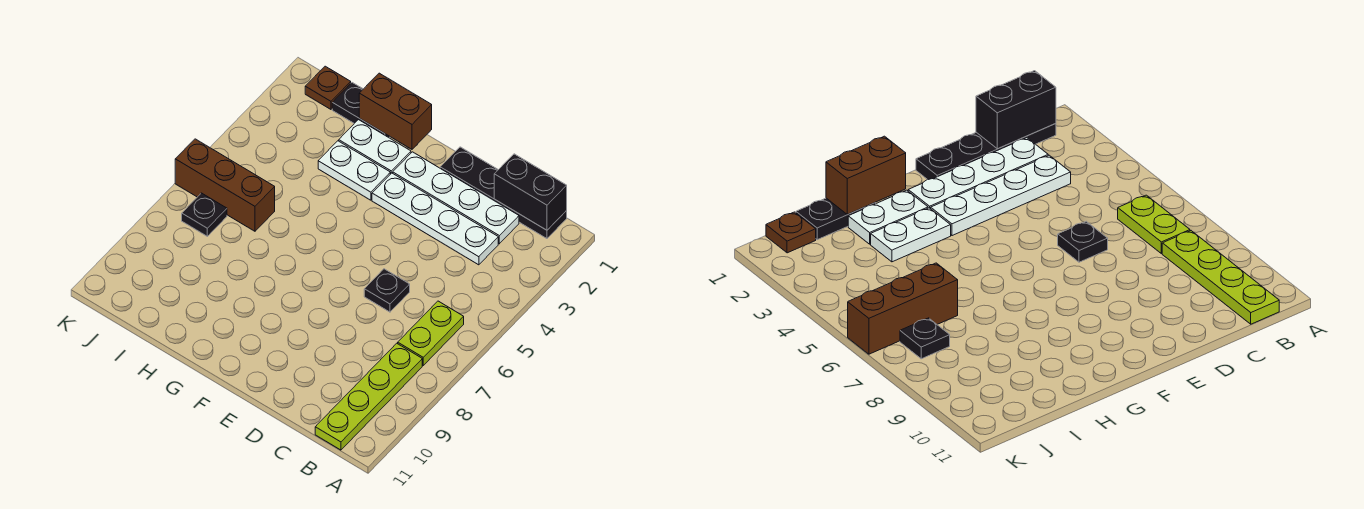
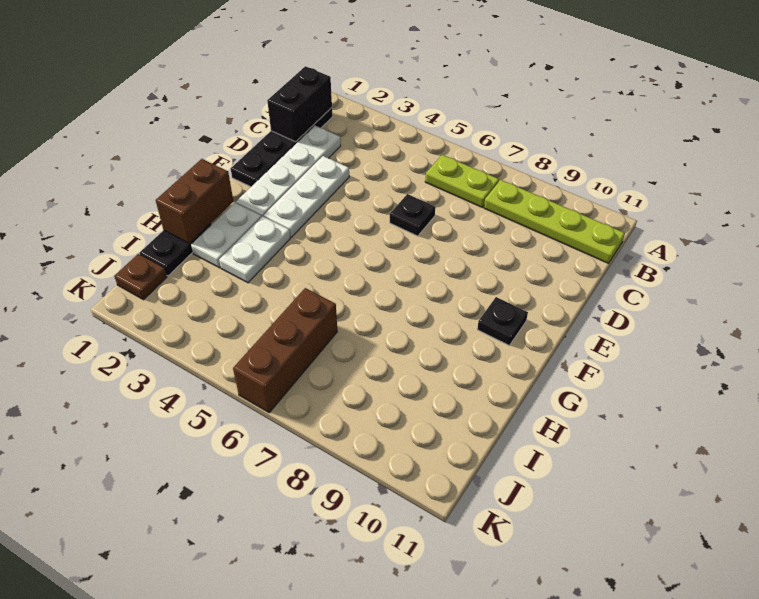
white 1x4 plate [372,173,498,265] -> white 1x3 plate [264,156,349,237]
black 1x1 plate [182,193,227,236] -> black 1x1 plate moved to [477,297,528,345]

